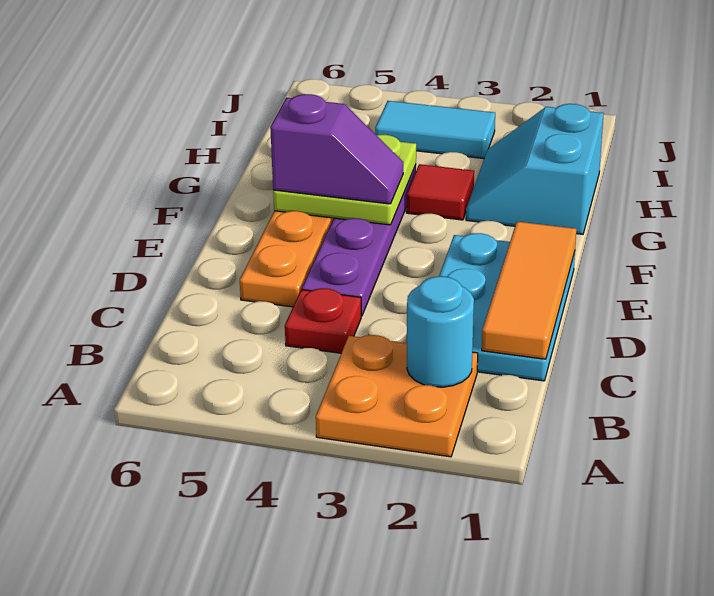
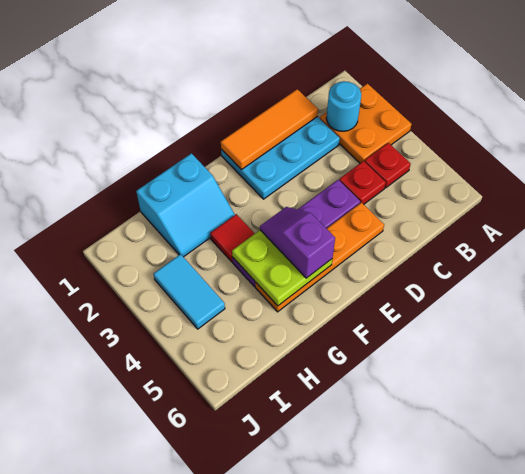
none -> red 1x1 plate [365,143,411,188]

